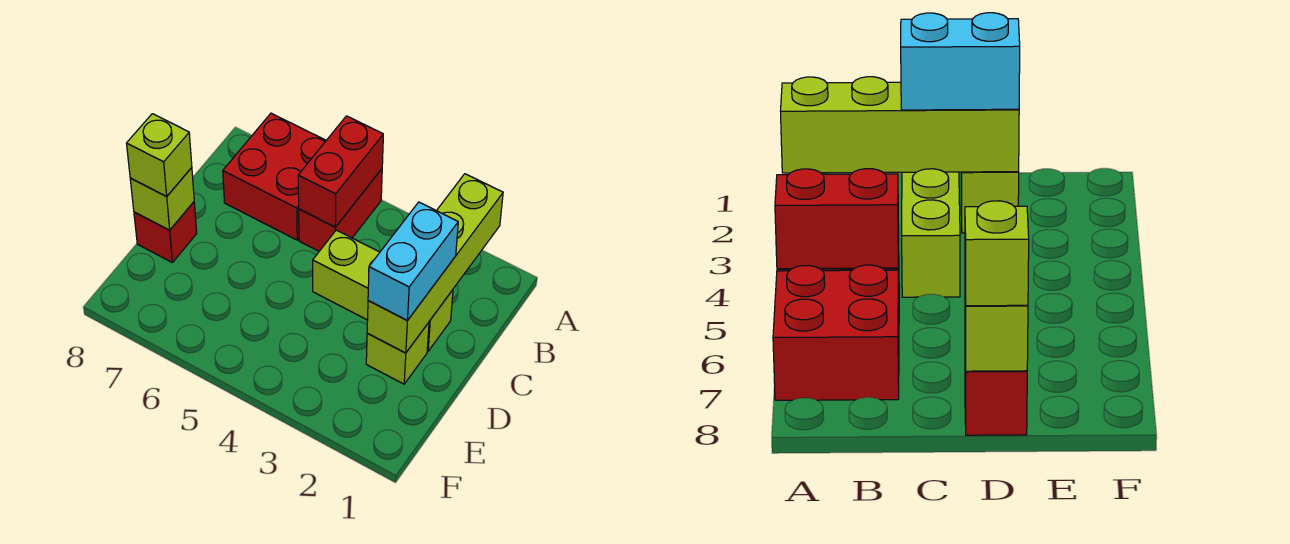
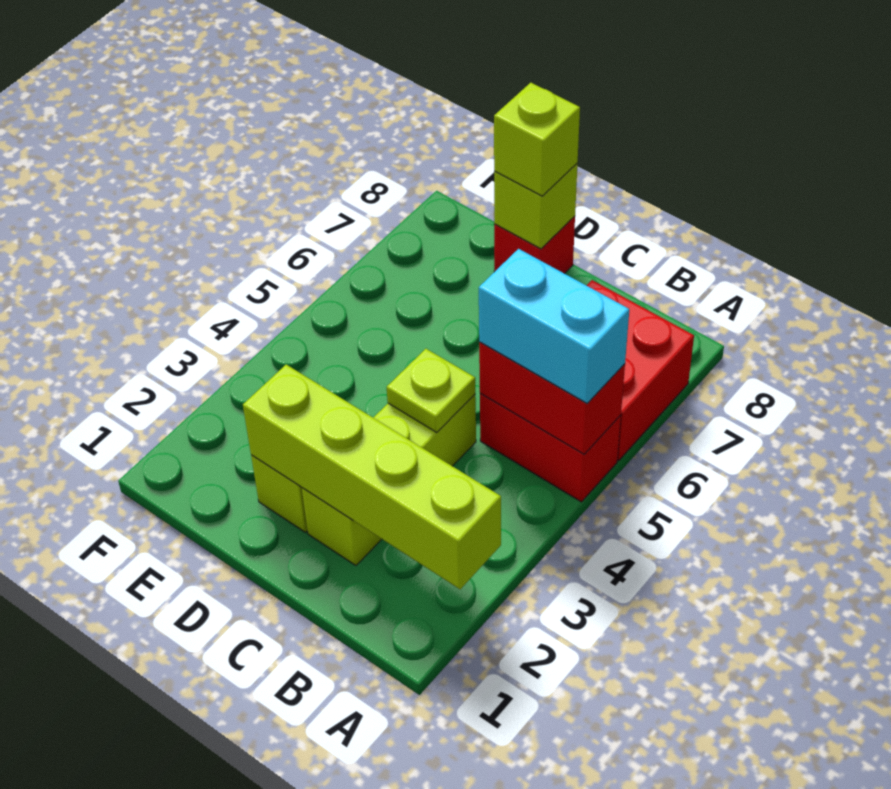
cyan 1x2 brick [368,202,458,321] -> cyan 1x2 brick moved to [479,249,629,403]
none -> lime 1x1 plate [387,349,475,432]

